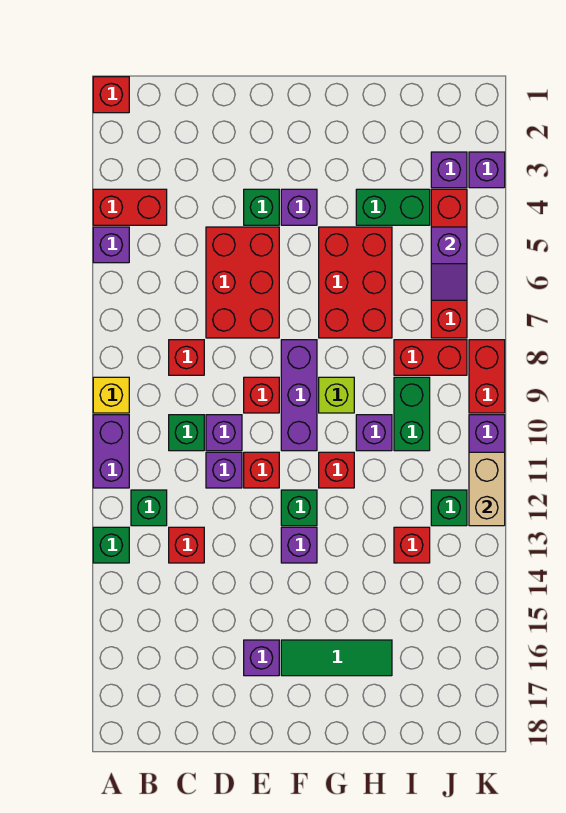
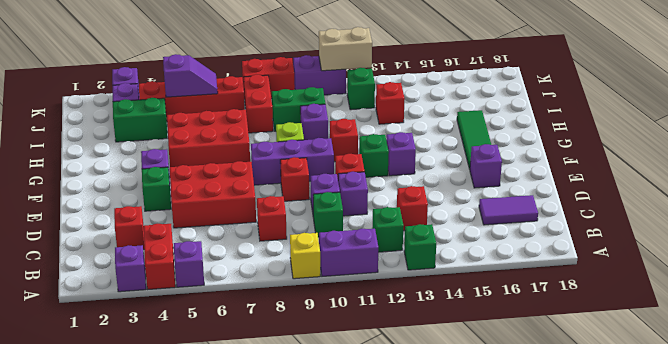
red 1x1 brick [93,77,129,113] -> red 1x1 brick moved to [114,206,144,250]
none -> purple 1x1 brick [115,245,146,292]
none -> purple 1x2 tile [479,195,538,225]
green 1x2 brick [356,189,430,225] -> green 1x2 brick turned to [113,98,167,142]

